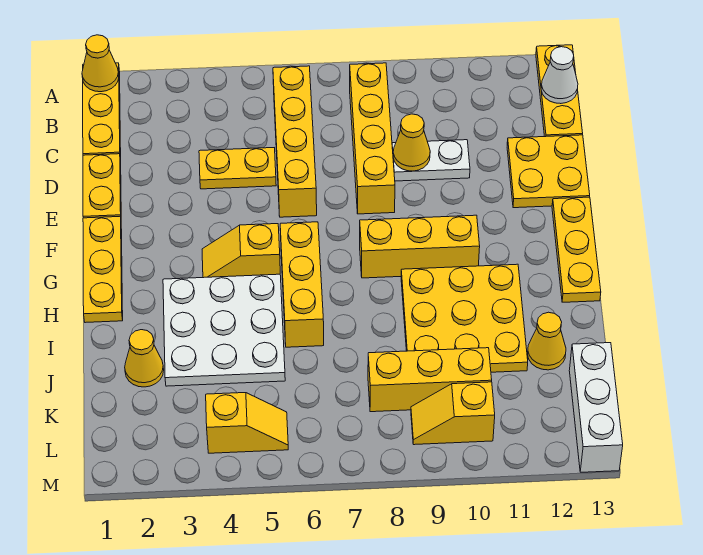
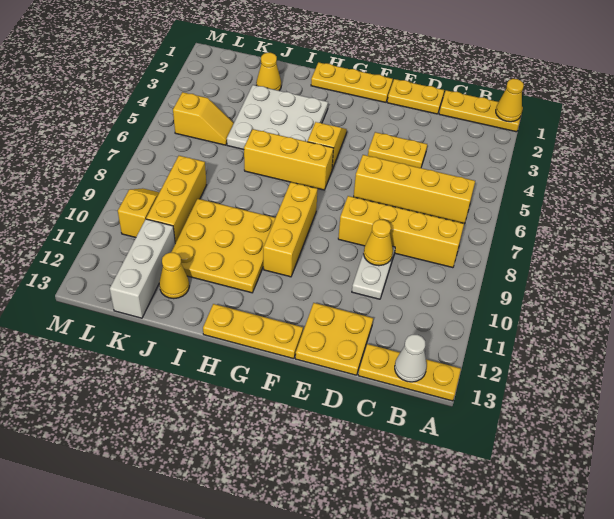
yellow 1x2 plate [199,148,276,189] -> yellow 1x2 plate turned to [368,132,427,168]
white 1x3 brick [569,343,623,472] -> white 1x3 brick turned to [110,219,175,318]
yellow 1x2 slope [206,393,288,453] -> yellow 1x2 slope turned to [173,92,234,145]

